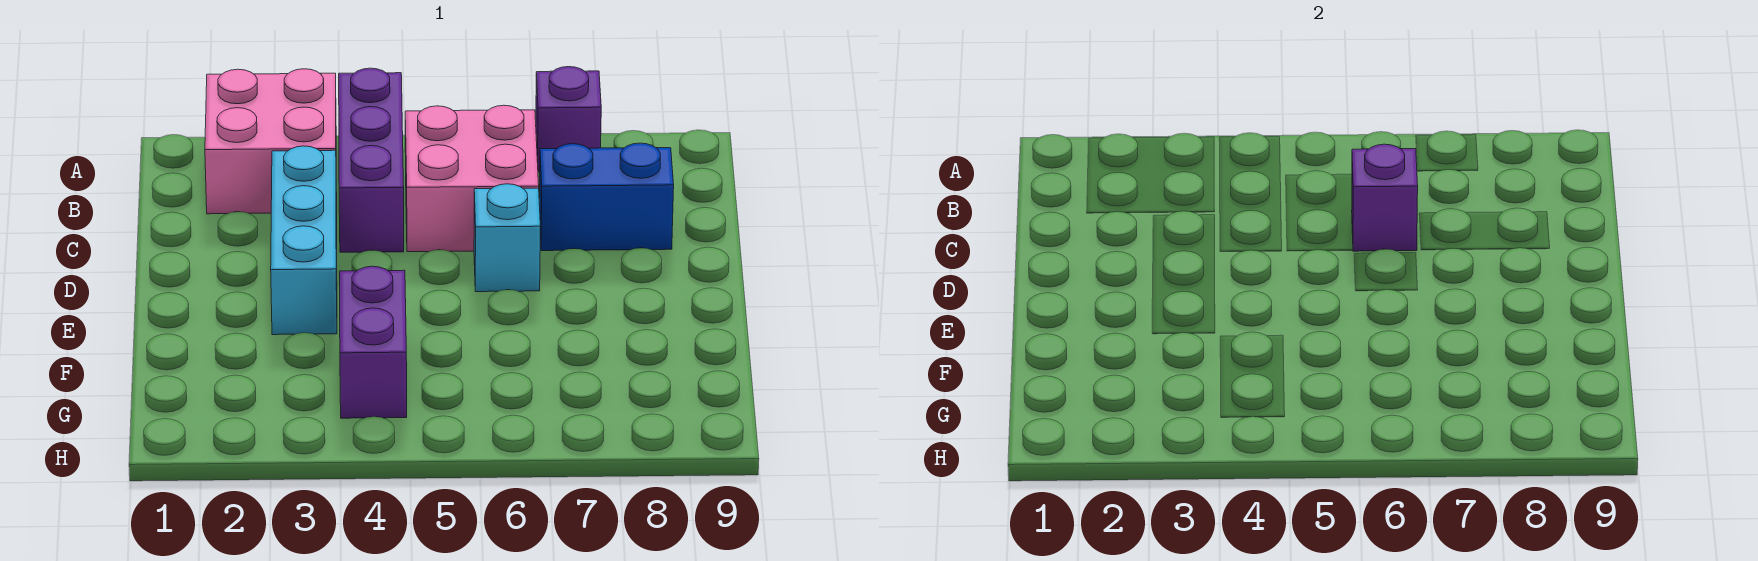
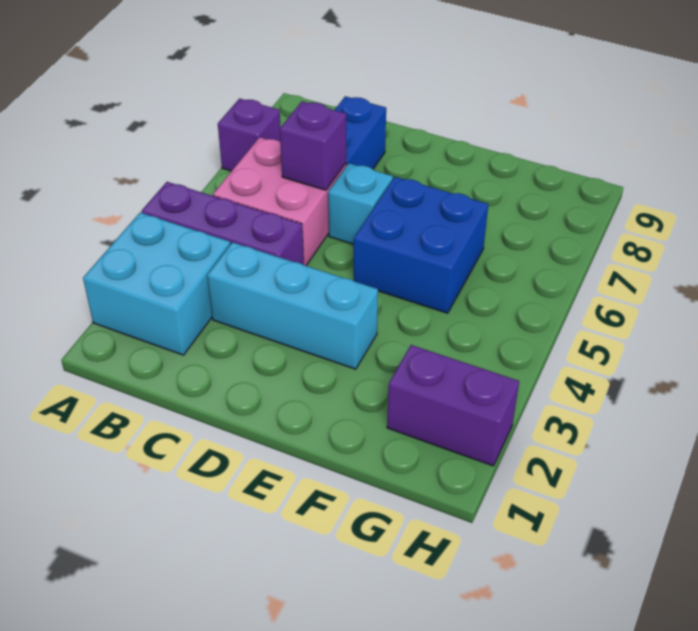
pink 2x2 brick [205,69,337,214] -> cyan 2x2 brick [83,213,230,355]
none -> blue 2x2 brick [354,177,488,313]
purple 1x2 brick [340,266,407,418] -> purple 1x2 brick moved to [387,345,519,466]

